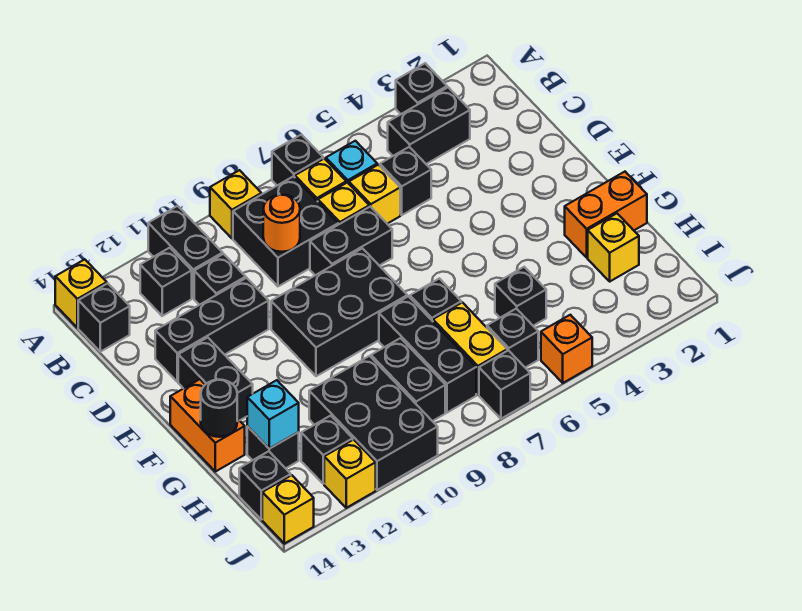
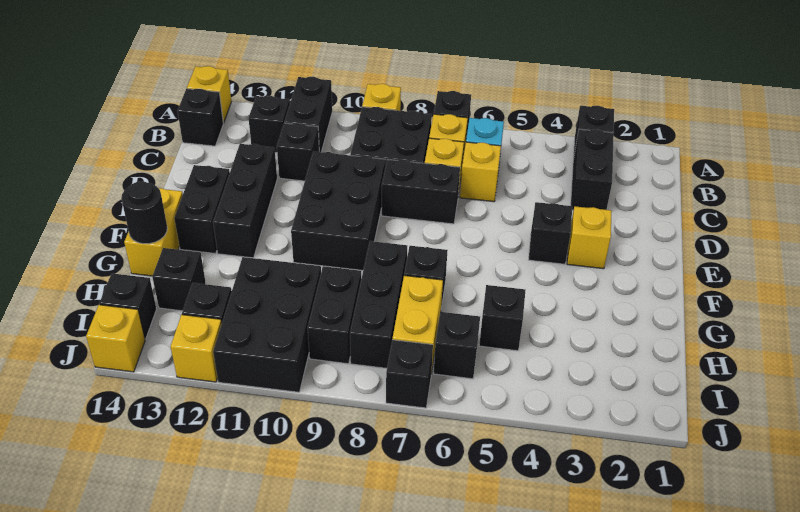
black 1x2 brick [388,87,470,164] -> black 1x2 brick turned to [571,129,614,210]
black 1x1 brick [380,147,431,215] -> black 1x1 brick moved to [529,202,572,264]
orange 1x1 round brick [263,195,300,252] -> none
black 1x3 brick [155,278,269,382] -> black 1x3 brick turned to [213,144,277,258]
black 2x3 brick [271,248,407,376] -> black 2x3 brick turned to [291,152,385,270]
orange 1x2 brick [170,379,245,472] -> yellow 1x2 brick [124,188,183,276]
orange 1x2 brick [565,172,647,257] -> none
yellow 1x1 brick [588,213,639,281] -> yellow 1x1 brick moved to [567,206,612,269]
cyan 1x1 brick [247,380,299,449] -> none
orange 1x1 brick [541,315,592,383] -> none

